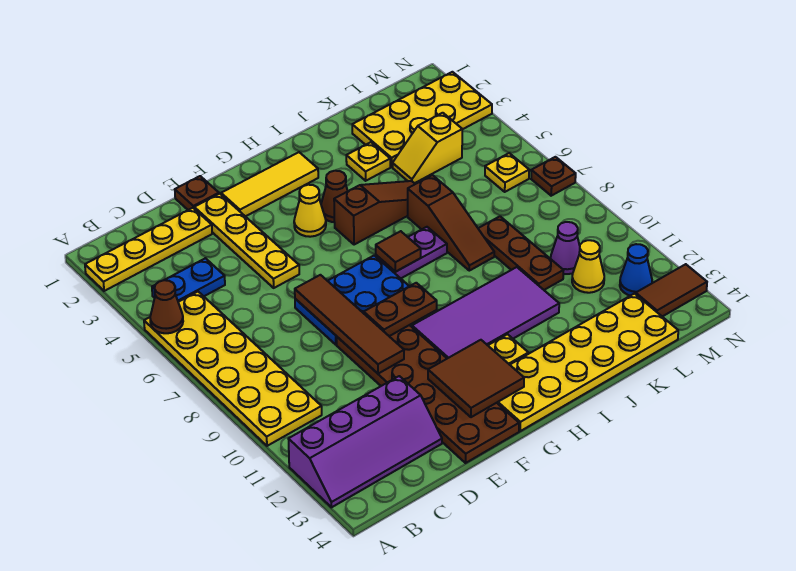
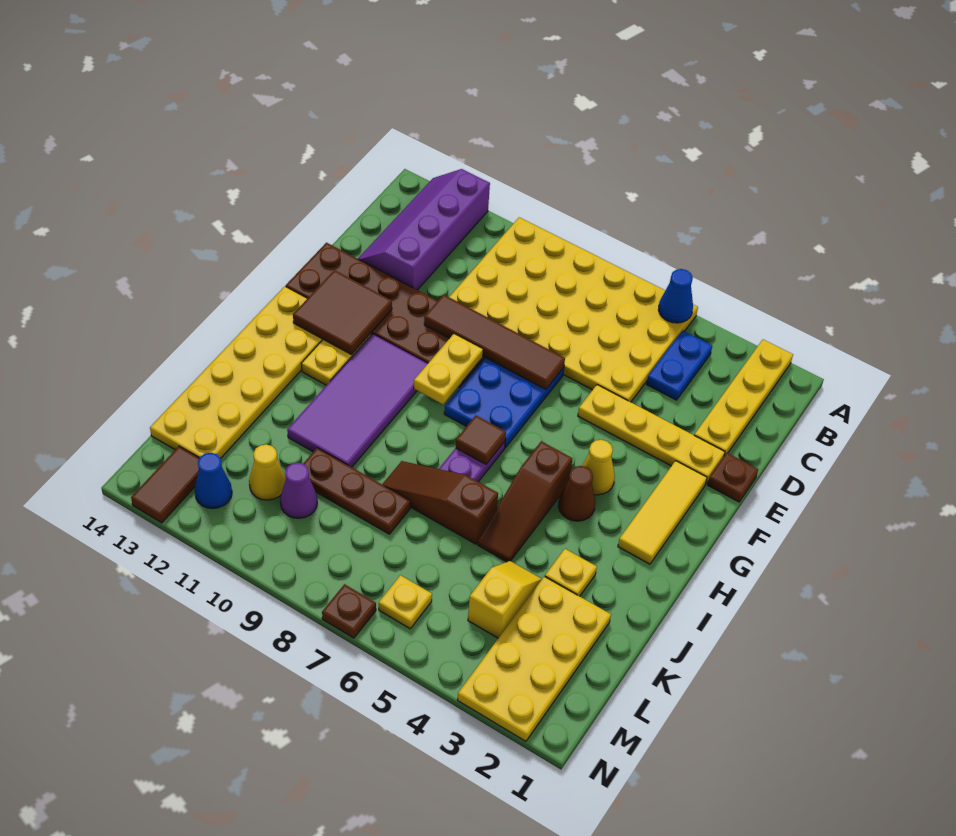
yellow 2x6 plate [144,292,322,446] -> yellow 4x6 plate [449,217,698,402]
brown 1x1 cone [150,280,183,333] -> blue 1x1 cone [659,269,693,323]
brown 1x2 plate [364,283,437,336] -> yellow 1x2 plate [414,334,483,404]

